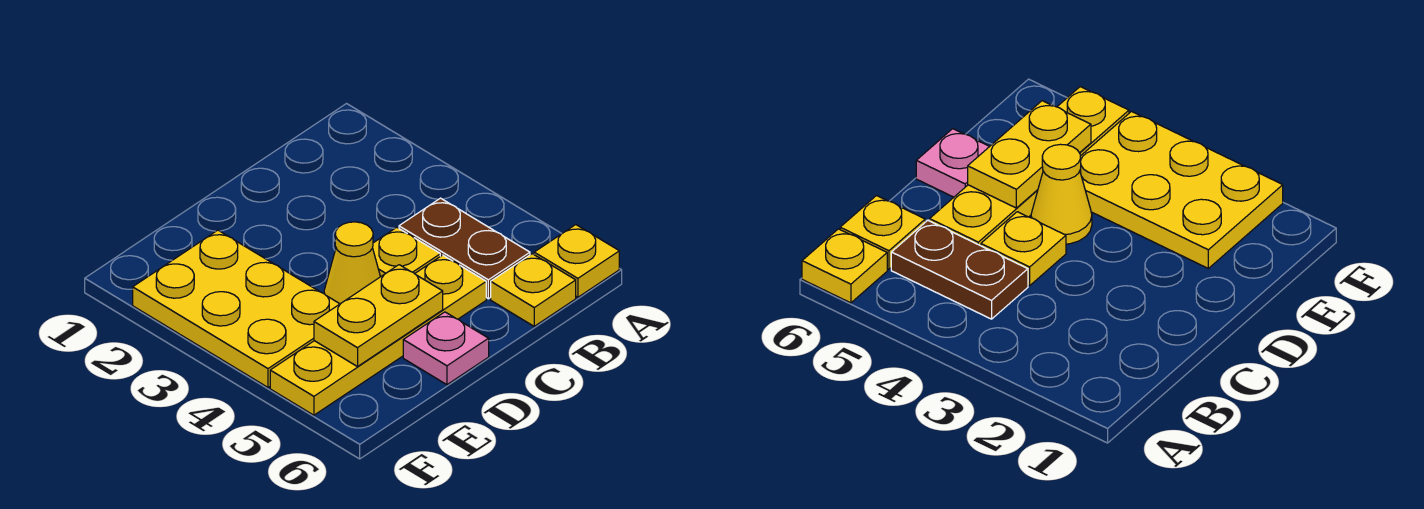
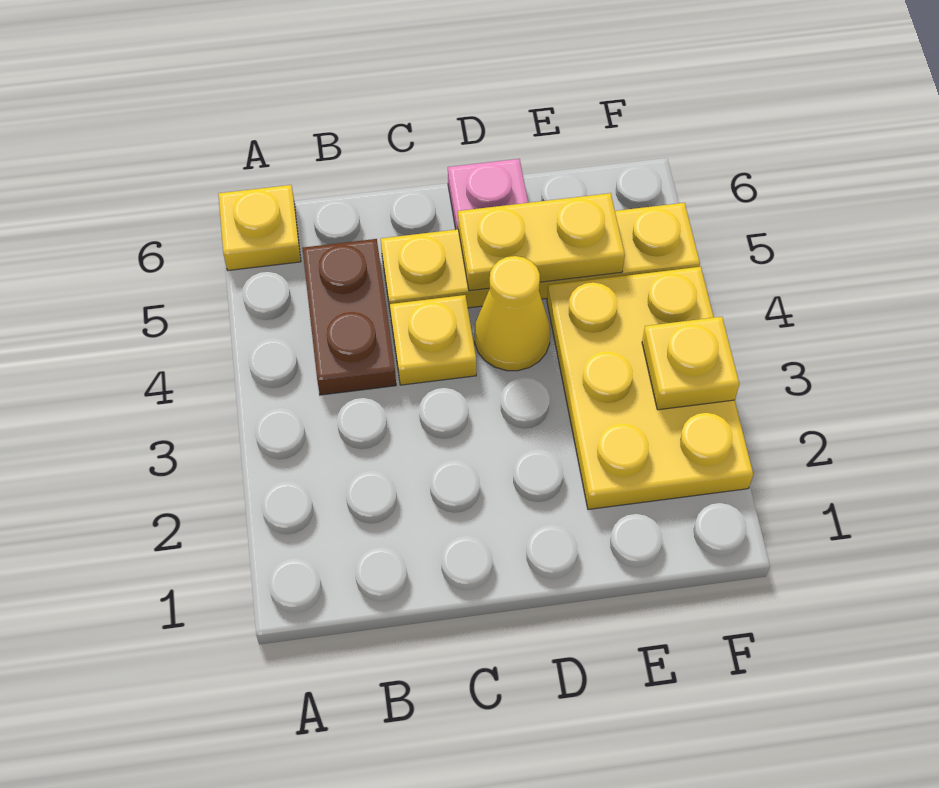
yellow 1x1 plate [491,254,576,326] -> yellow 1x1 plate moved to [642,317,739,410]

